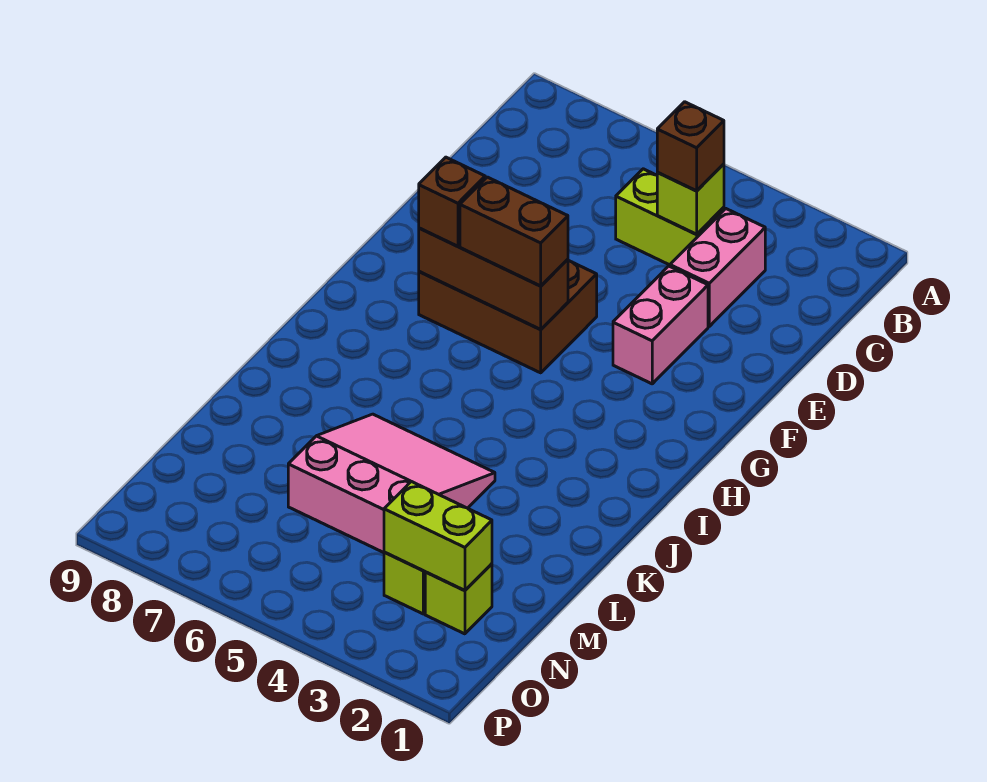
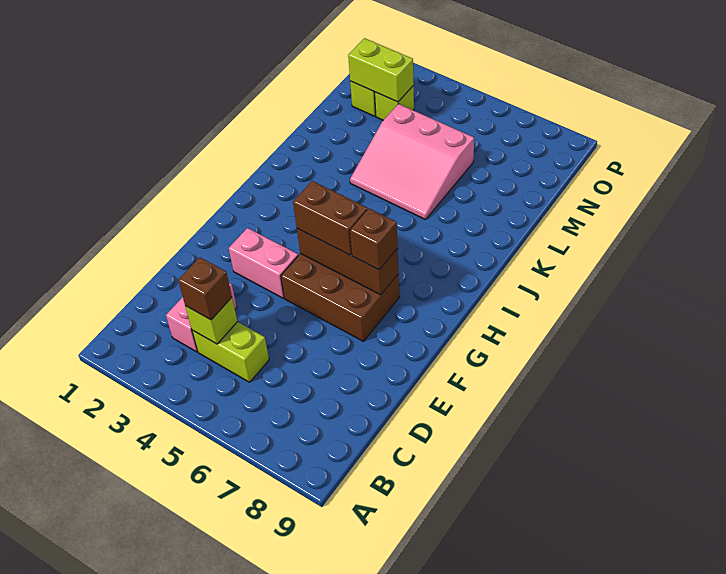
pink 1x2 brick [613,266,708,384] -> pink 1x2 brick turned to [229,228,298,298]

